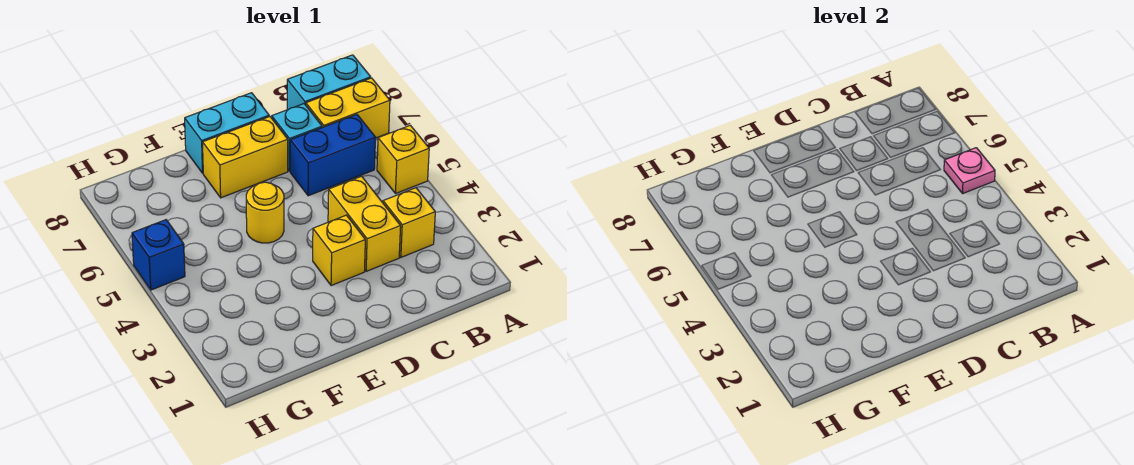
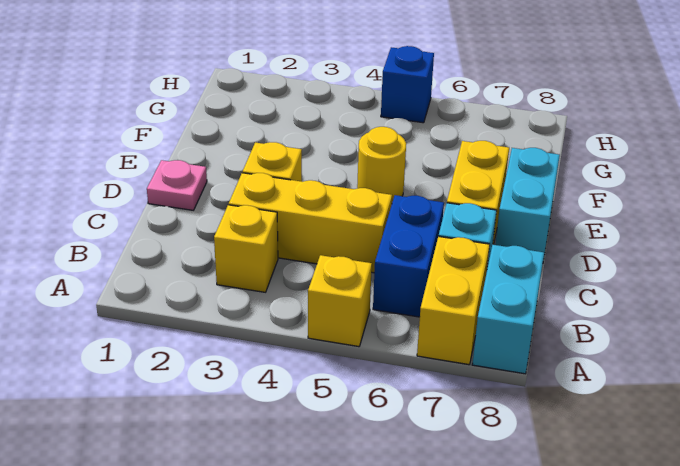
pink 1x1 plate [944,148,995,193] -> pink 1x1 plate moved to [147,160,207,210]
yellow 1x2 brick [328,176,401,271] -> yellow 1x3 brick [229,173,392,273]

